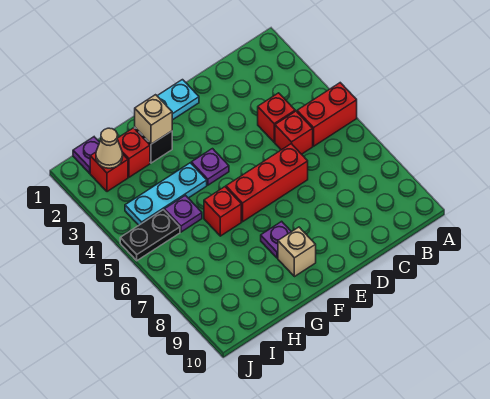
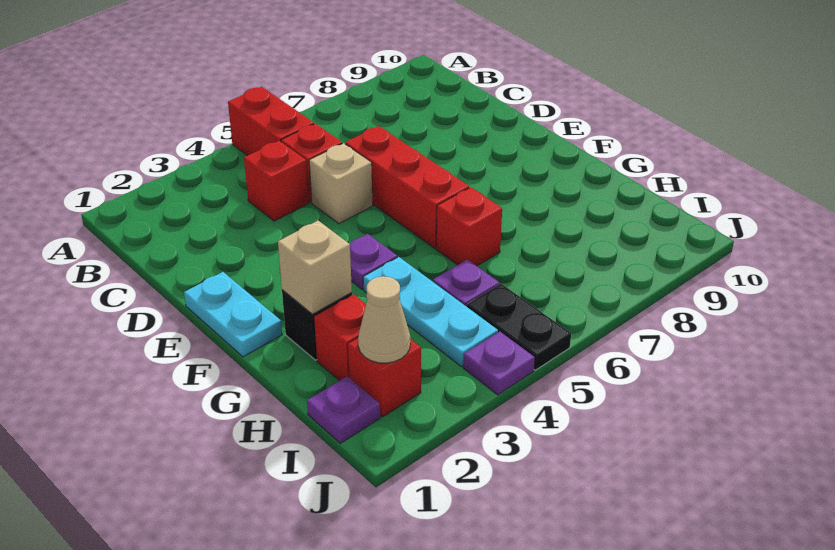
purple 1x1 plate [261,221,291,258] -> purple 1x1 plate moved to [463,332,535,395]
tan 1x1 brick [278,227,316,277] -> tan 1x1 brick moved to [309,143,373,224]

